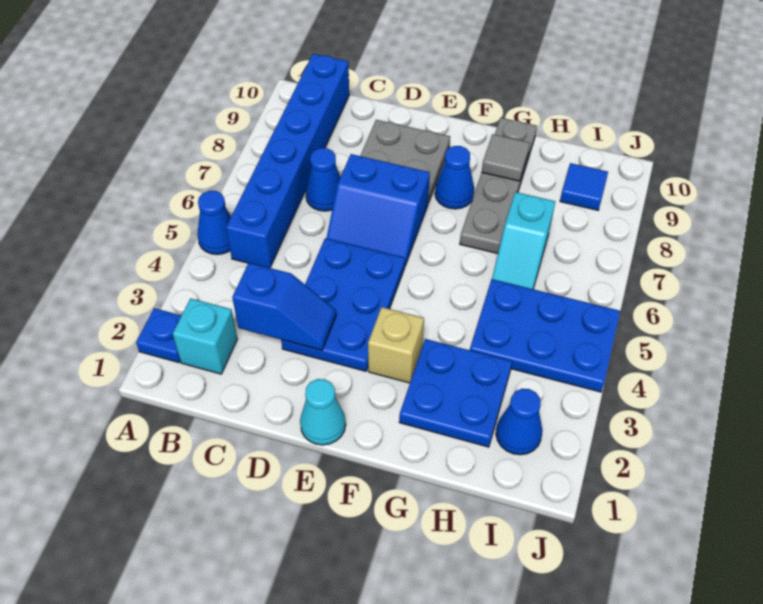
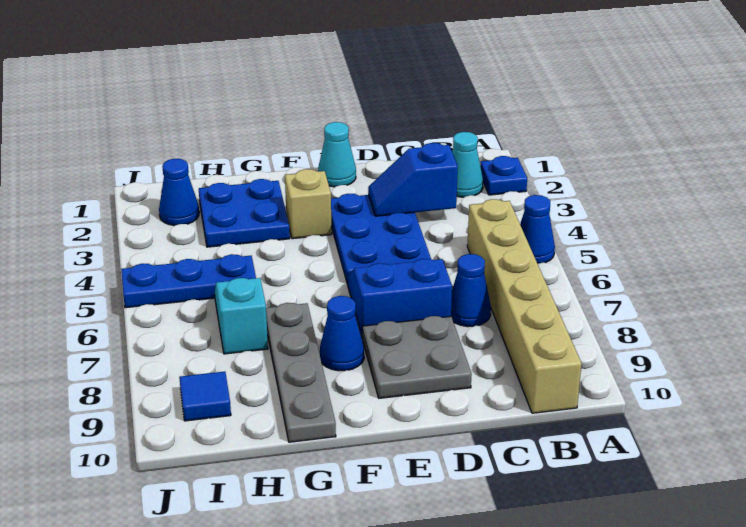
cyan 1x1 brick [173,298,237,374] -> cyan 1x1 cone [452,132,483,197]
blue 1x6 brick [226,54,349,268] -> tan 1x6 brick [467,199,582,413]
grey 1x1 tile [482,134,530,181] -> none
blue 2x3 plate [470,279,620,392] -> blue 1x3 plate [121,254,256,308]

